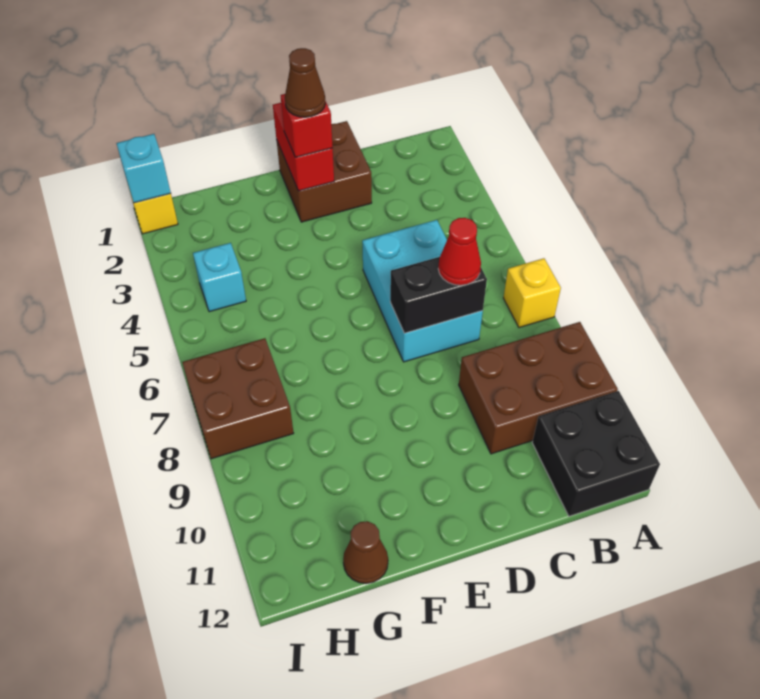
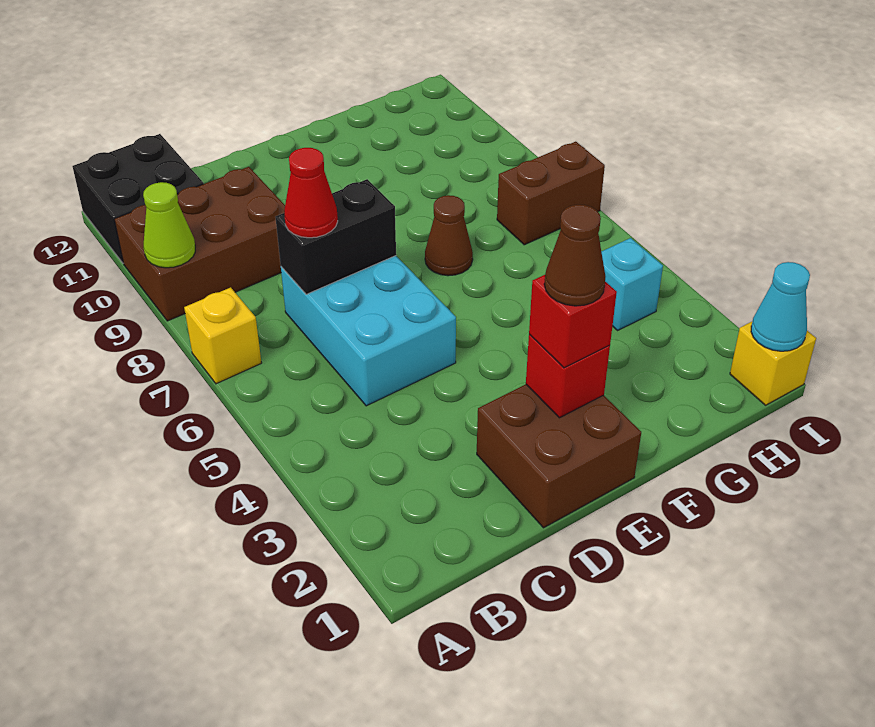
none -> lime 1x1 cone [143,182,195,268]
red 1x2 brick [273,103,334,191] -> red 1x1 brick [526,334,610,418]
brown 1x1 cone [343,521,388,584] -> brown 1x1 cone moved to [425,195,473,276]
brown 2x2 brick [182,338,294,459] -> brown 1x2 brick [497,142,605,245]
cyan 1x1 brick [116,134,171,203] -> cyan 1x1 cone [751,262,810,351]

